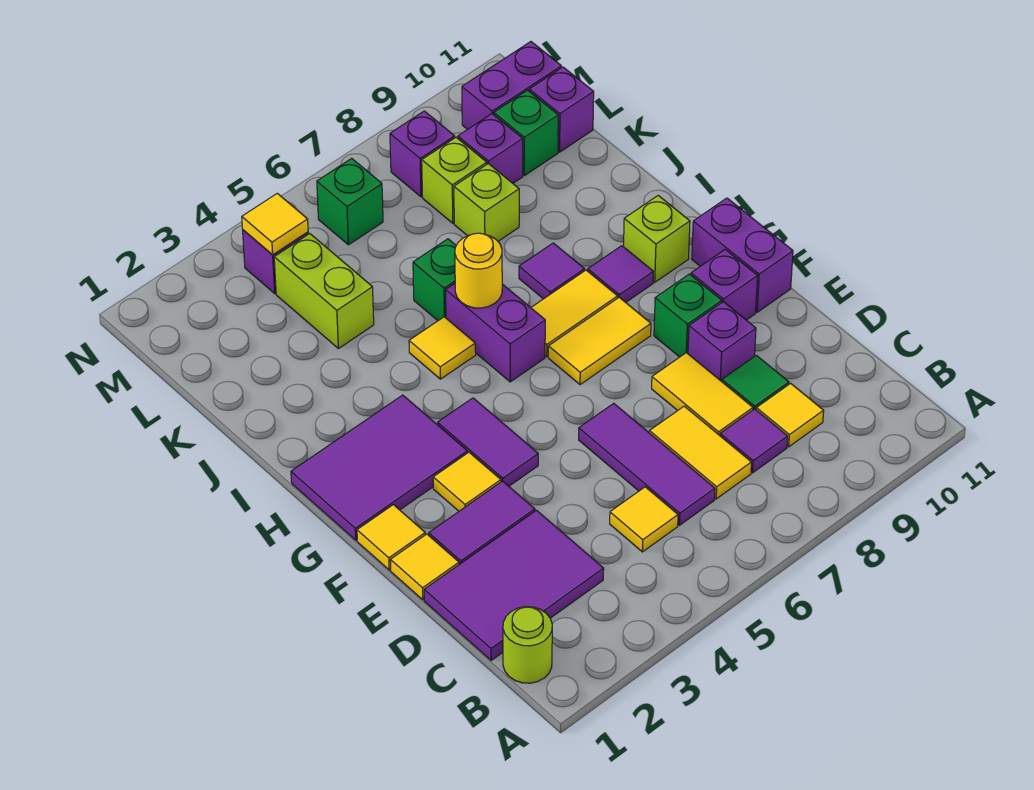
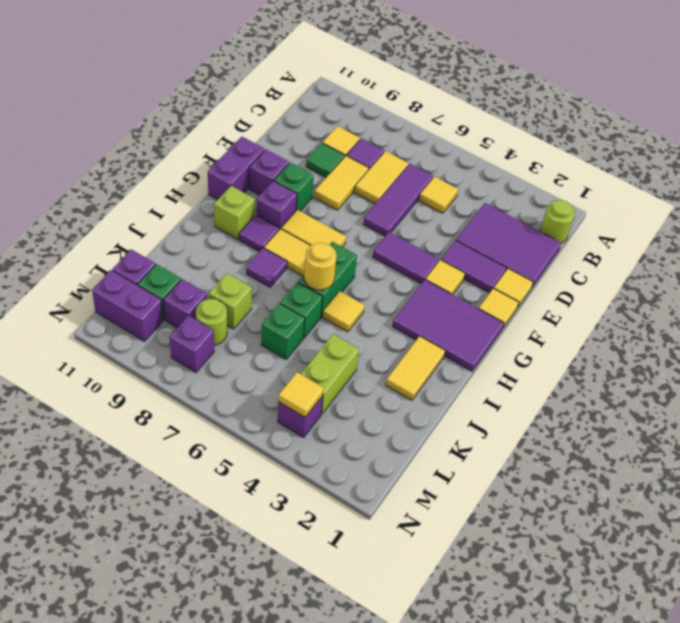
purple 1x1 brick [688,302,756,381] -> purple 1x1 brick moved to [257,181,297,230]
purple 1x2 tile [438,398,538,486] -> purple 1x2 tile turned to [373,232,439,284]
purple 1x2 brick [446,284,545,382] -> green 1x2 brick [298,241,357,317]
none -> yellow 1x2 tile [386,336,445,400]
lime 1x1 brick [422,137,487,223] -> lime 1x1 round brick [196,299,227,345]
green 1x1 brick [317,158,383,245] -> green 1x1 brick moved to [261,303,305,359]

